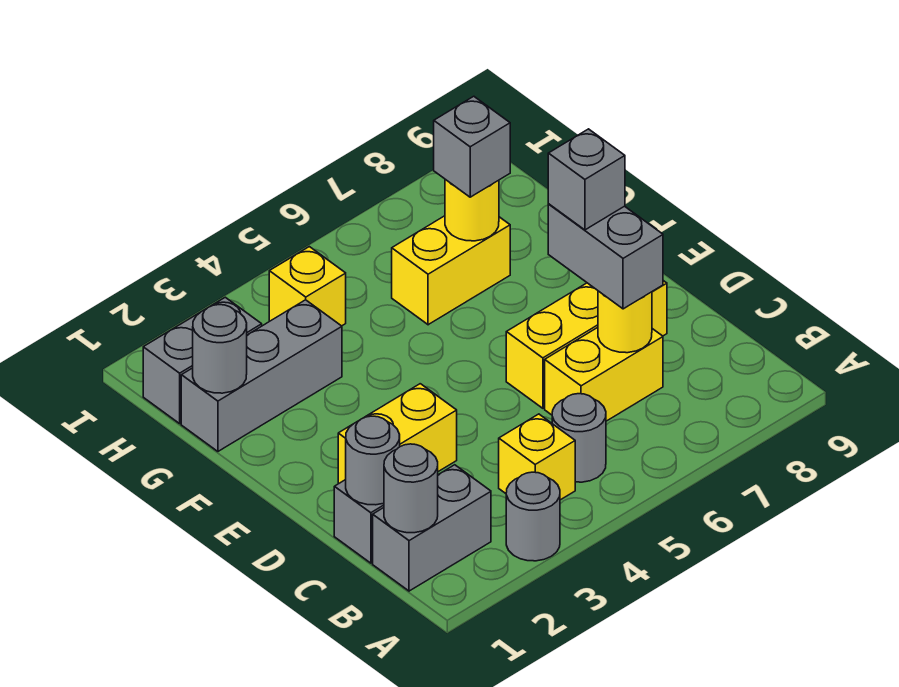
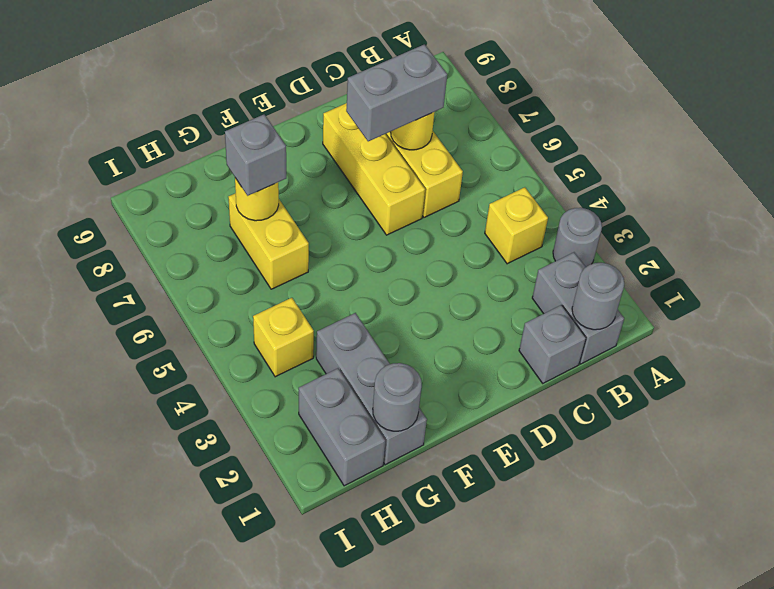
grey 1x1 round brick [552,394,606,482] -> none
grey 1x1 round brick [346,416,400,505] -> none
yellow 1x2 brick [338,384,457,484] -> none
grey 1x1 brick [548,129,625,230] -> none

